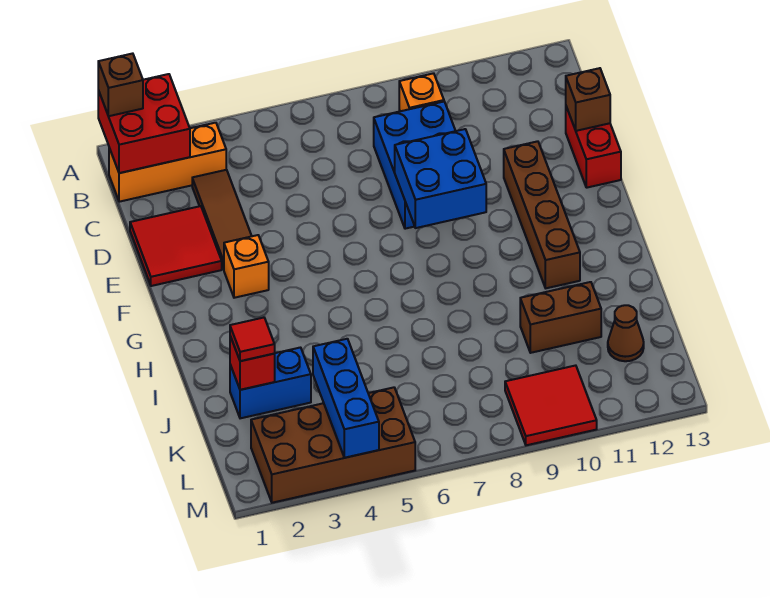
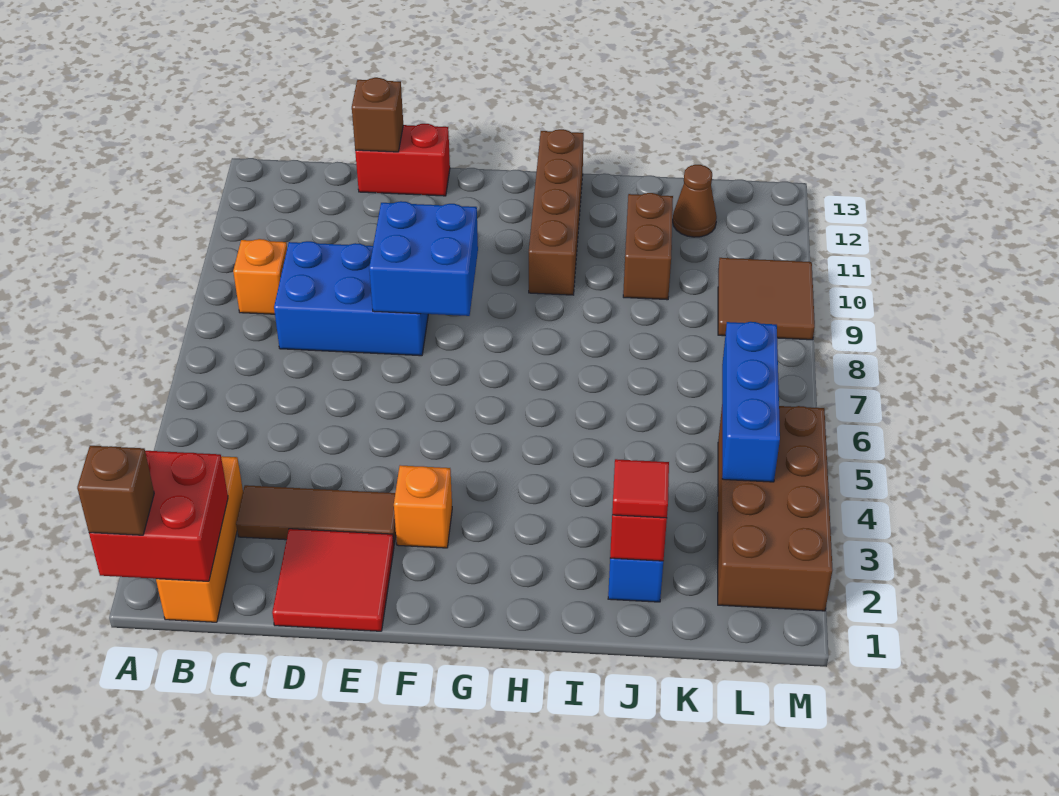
brown 1x4 brick [504,141,580,288] -> brown 1x4 brick turned to [529,129,584,295]
blue 1x3 brick [313,339,379,458] -> blue 1x3 brick turned to [722,322,780,482]
red 2x2 tile [505,365,597,445] -> brown 2x2 tile [718,258,815,340]

